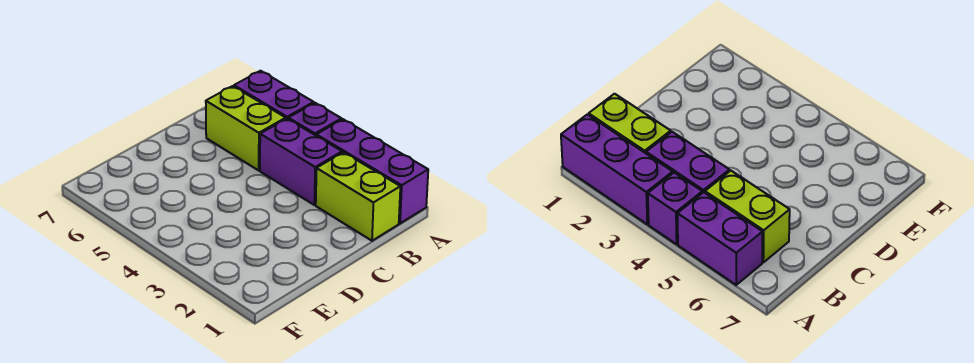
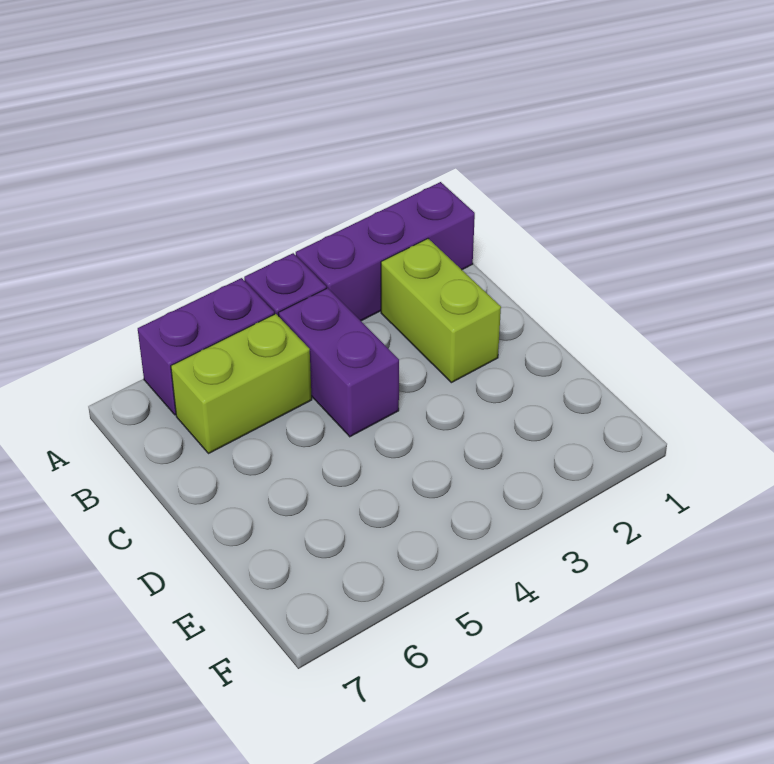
lime 1x2 brick [316,152,400,241] -> lime 1x2 brick turned to [381,239,501,383]
purple 1x2 brick [260,119,342,205] -> purple 1x2 brick turned to [278,288,399,437]

